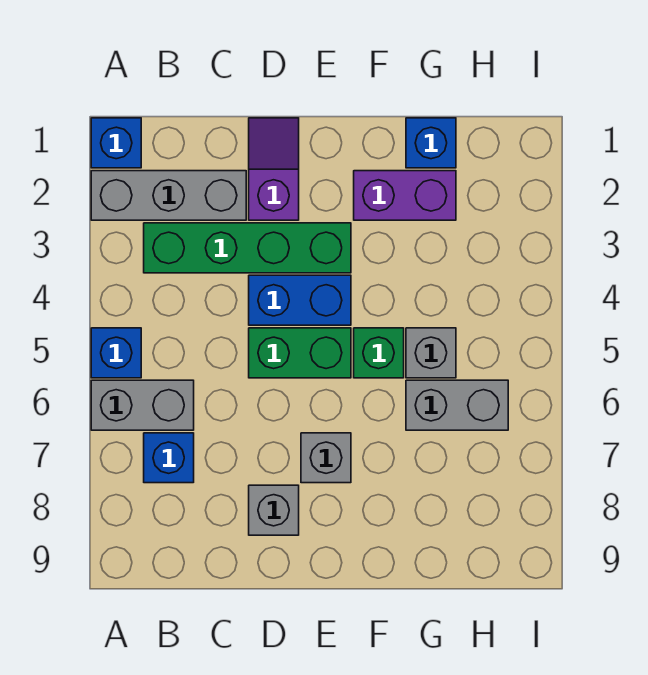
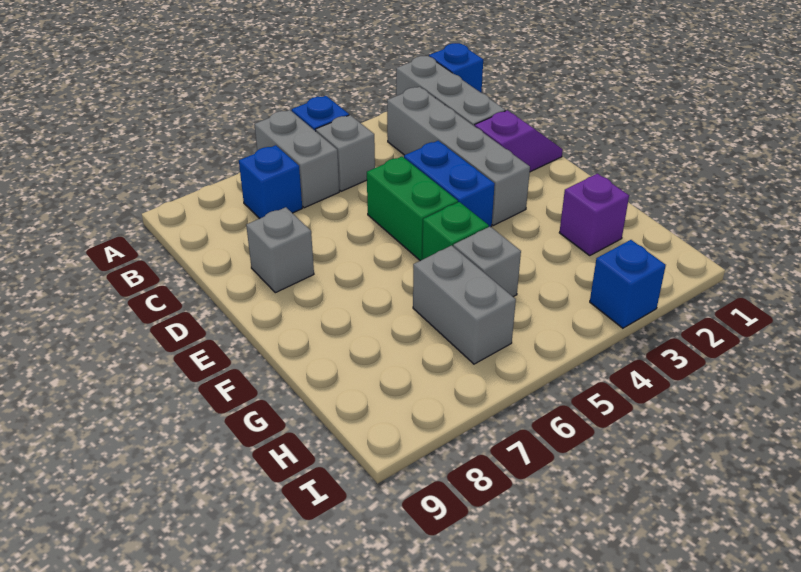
green 1x4 brick [144,223,351,273] -> grey 1x4 brick [387,87,530,225]
grey 1x1 brick [301,433,351,483] -> grey 1x1 brick moved to [316,115,375,191]
purple 1x2 brick [354,171,456,220] -> purple 1x1 brick [559,174,629,255]
blue 1x1 brick [406,118,456,168] -> blue 1x1 brick moved to [590,240,666,328]

